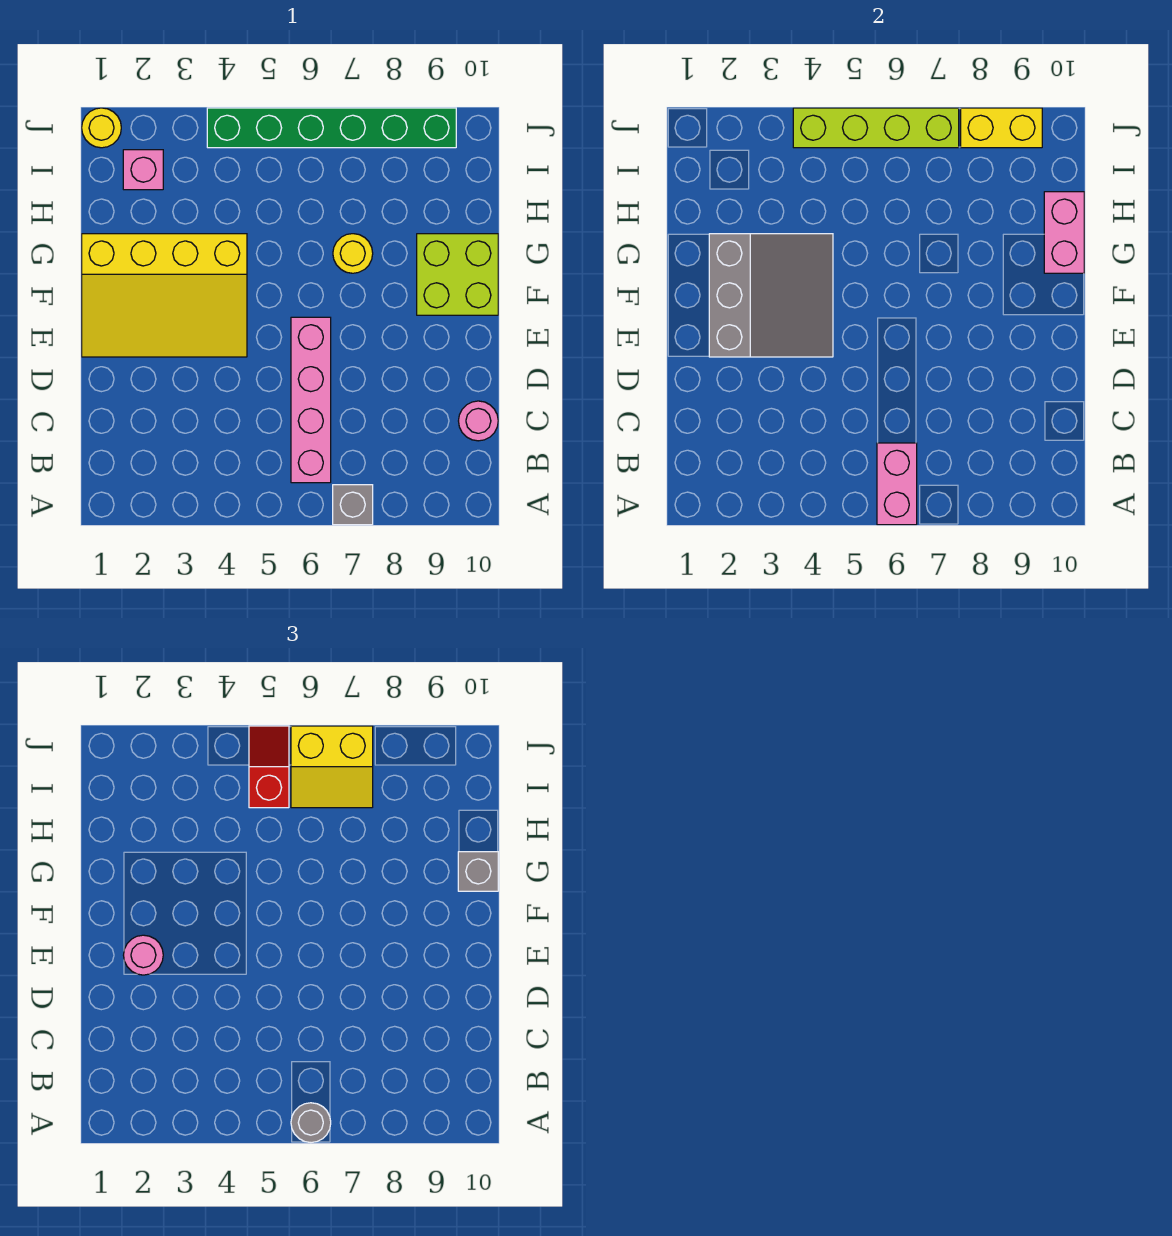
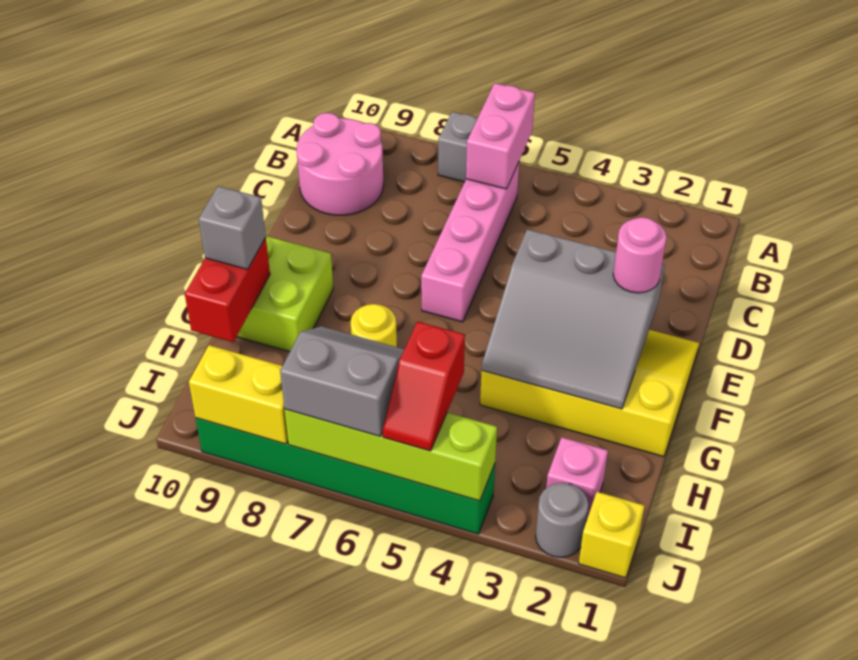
grey 1x1 round brick [291,1103,331,1143] -> grey 1x1 round brick moved to [536,483,588,557]
pink 1x1 round brick [459,401,498,441] -> pink 2x2 round brick [297,113,384,215]
grey 3x3 slope [709,234,833,357] -> grey 3x3 slope turned to [482,229,665,409]
pink 1x2 brick [1044,192,1084,273] -> red 1x2 brick [185,238,270,342]
yellow 2x2 slope [291,726,373,808] -> grey 2x2 slope [280,326,404,436]
yellow 1x1 round brick [82,108,121,148] -> yellow 1x1 brick [579,492,644,578]

